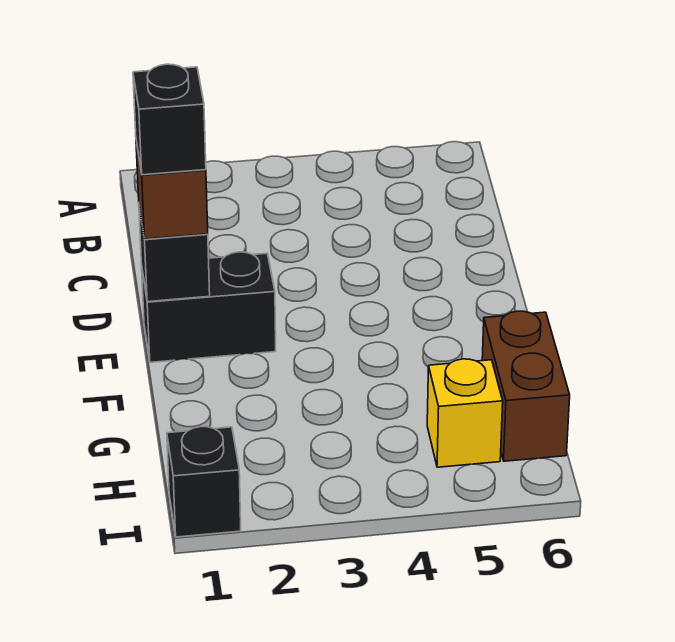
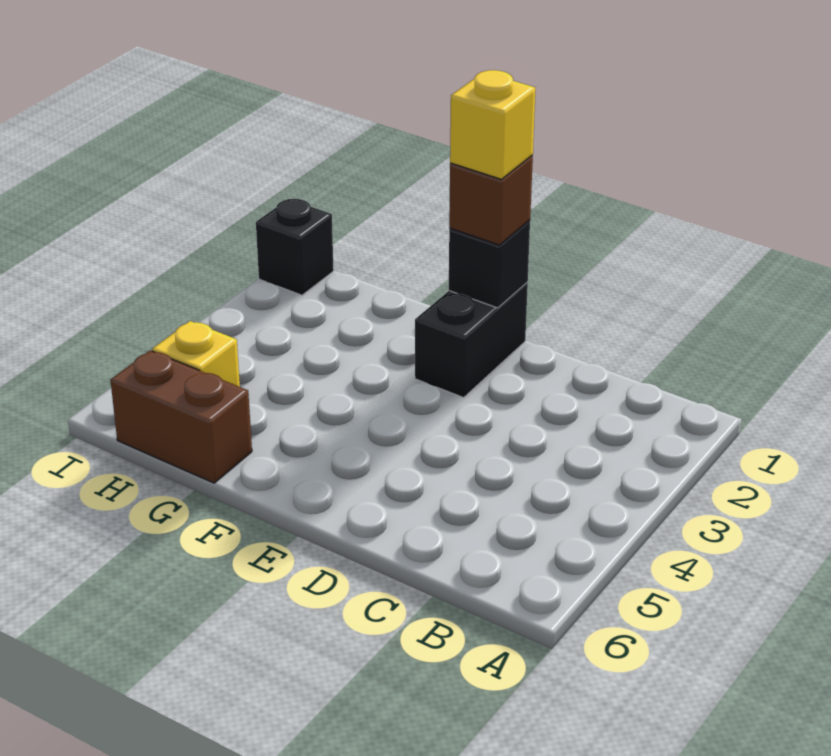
black 1x1 brick [133,64,206,175] -> yellow 1x1 brick [450,70,535,179]

